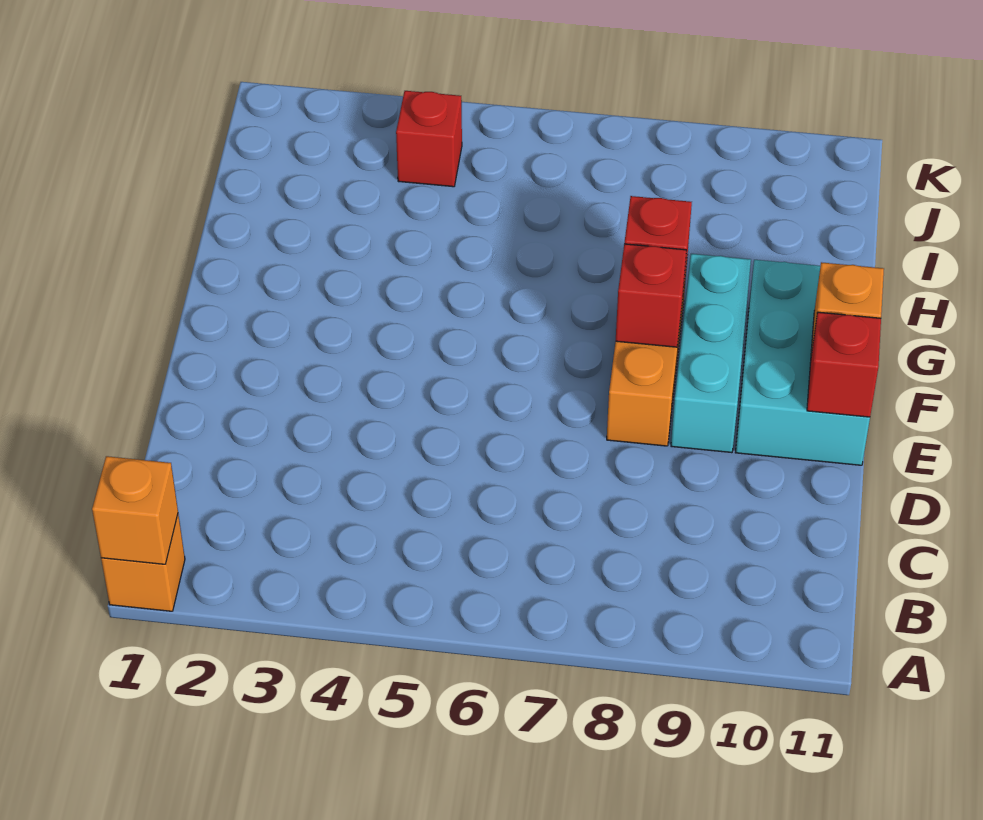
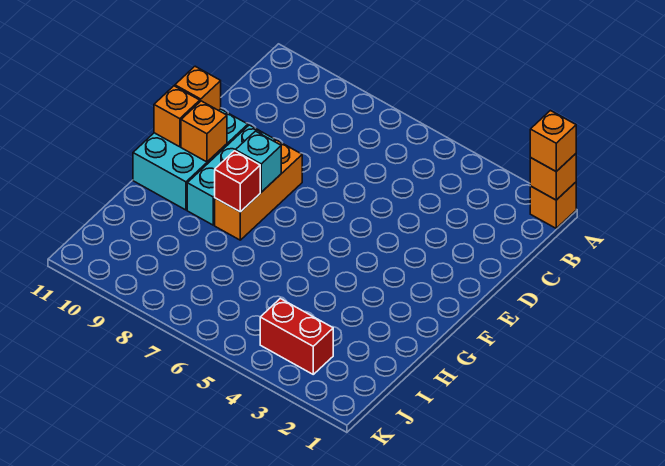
none -> orange 1x1 brick [530,111,576,171]
red 1x1 brick [807,312,881,417] -> orange 1x1 brick [175,66,221,111]
red 1x1 brick [616,244,686,347] -> cyan 1x1 brick [235,131,281,192]
none -> orange 1x1 brick [181,101,227,162]
red 1x1 brick [396,91,462,187] -> red 1x2 brick [260,299,333,374]

